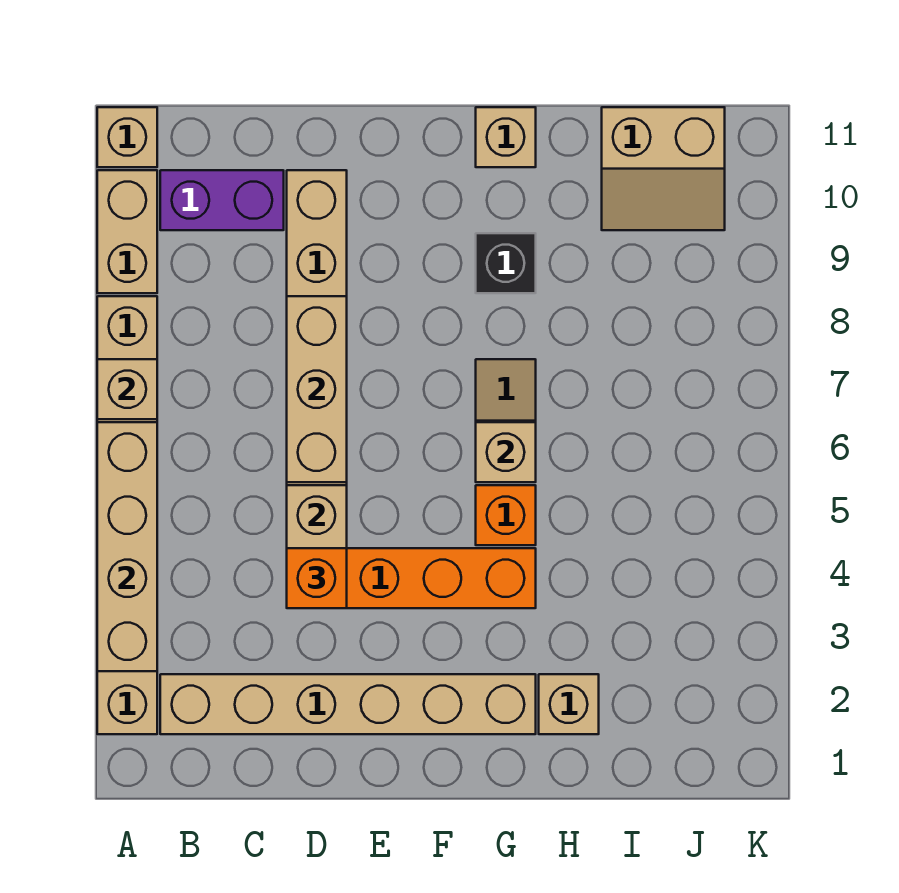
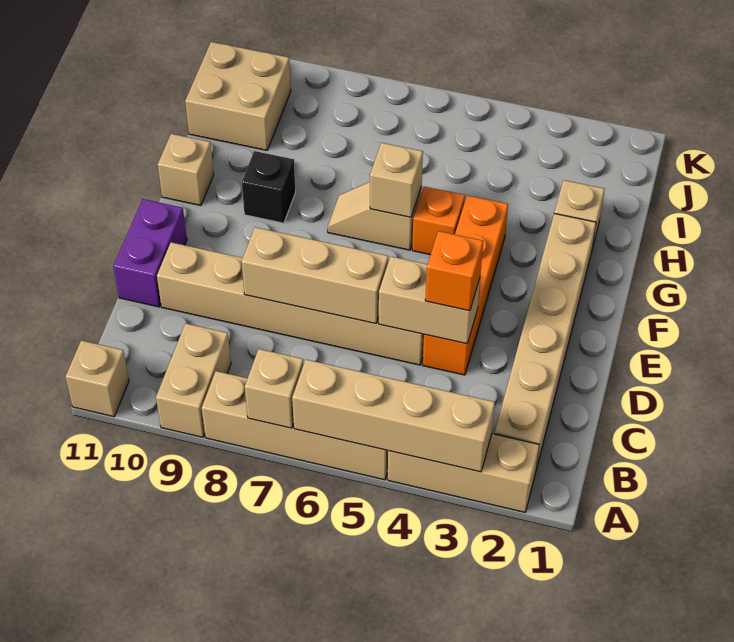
tan 1x2 brick [97,170,157,293] -> tan 1x2 brick turned to [156,323,231,437]
purple 1x2 brick [160,170,284,230] -> purple 1x2 brick moved to [113,199,187,307]
tan 2x2 slope [602,107,725,230] -> tan 2x2 brick [185,42,291,150]

